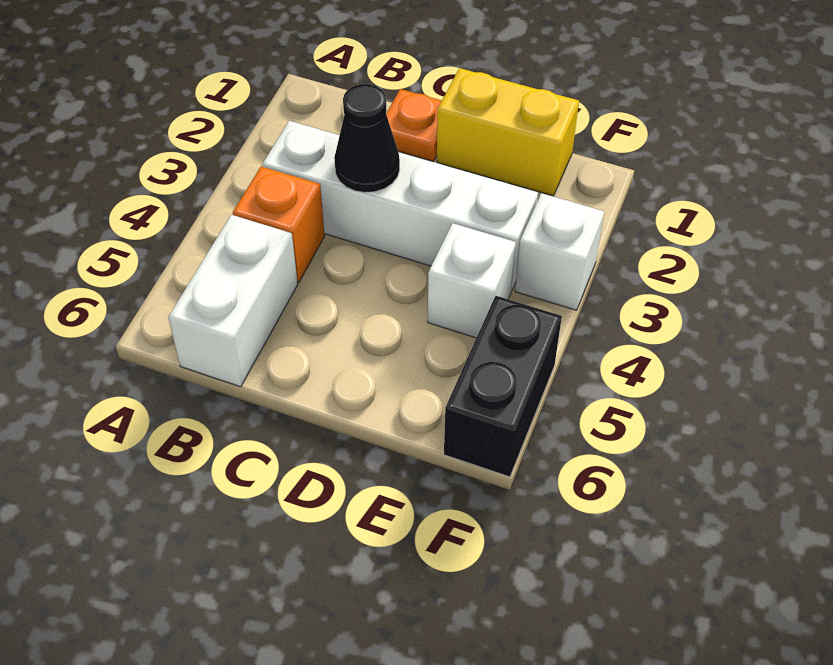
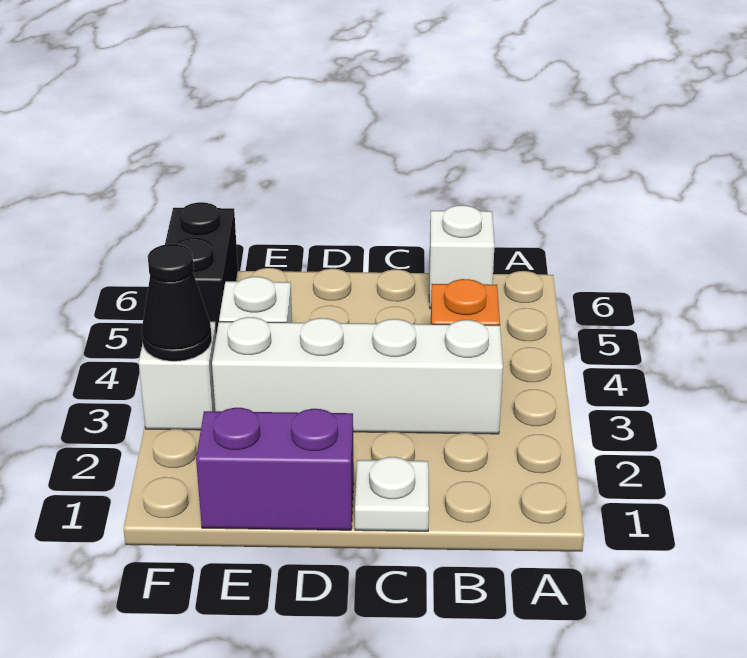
white 1x2 brick [168,215,298,387] -> white 1x1 brick [429,205,495,309]
orange 1x1 plate [386,89,442,161] -> white 1x1 plate [355,457,429,531]
black 1x1 cone [334,84,400,193] -> black 1x1 cone moved to [142,244,212,361]
yellow 1x2 brick [437,68,579,196] -> purple 1x2 brick [196,408,354,530]

